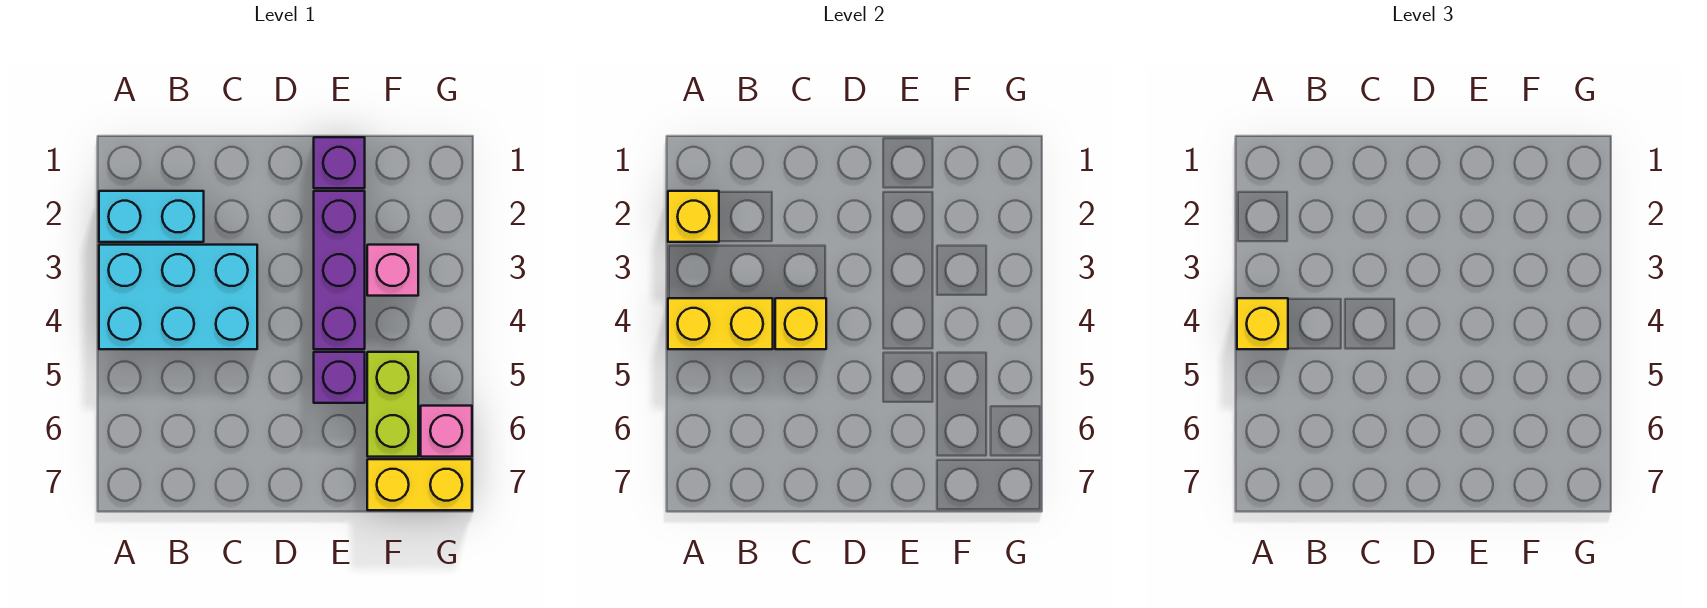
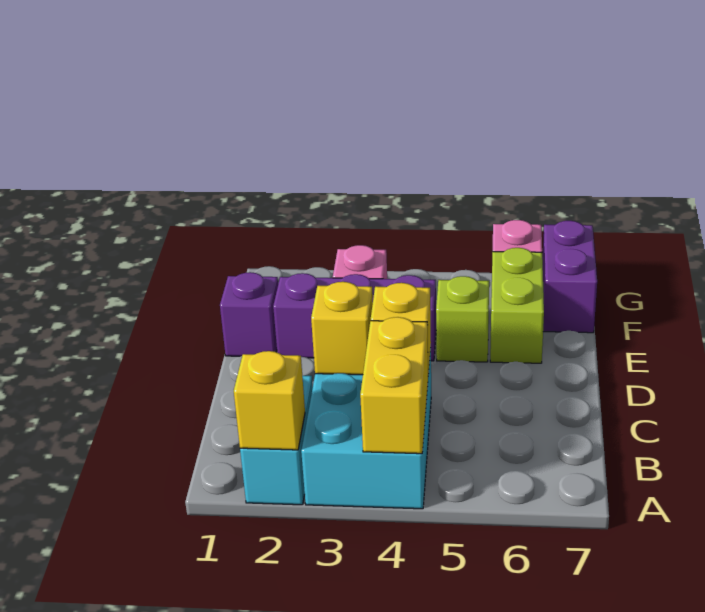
yellow 1x1 brick [1237,298,1288,349] -> yellow 1x1 brick moved to [311,282,373,375]
purple 1x1 brick [314,352,365,403] -> lime 1x1 brick [436,276,489,362]
lime 1x2 brick [367,352,418,457] -> lime 1x2 brick turned to [490,248,544,363]
yellow 1x2 brick [367,459,472,510] -> purple 1x2 brick [542,221,597,333]

